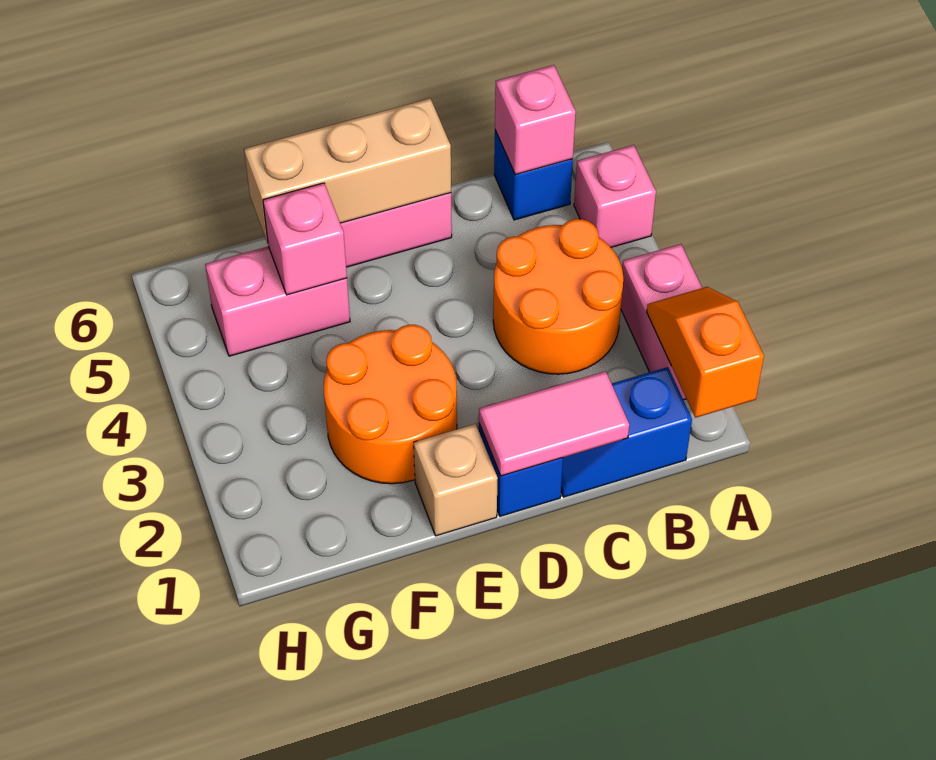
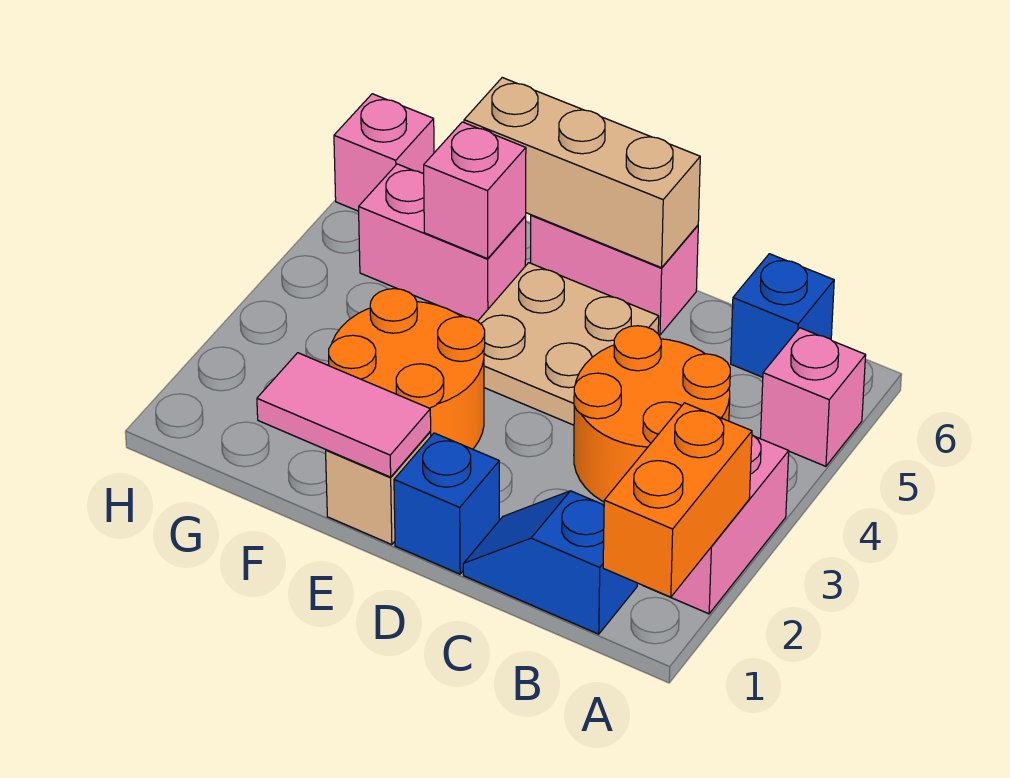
orange 1x2 slope [647,287,764,418] -> orange 1x2 brick [603,403,752,597]
pink 1x1 brick [495,65,576,175] -> pink 1x1 brick moved to [334,94,434,211]
pink 1x2 tile [479,371,629,476] -> pink 1x2 tile moved to [257,353,431,477]
none -> tan 2x2 plate [478,263,659,425]

